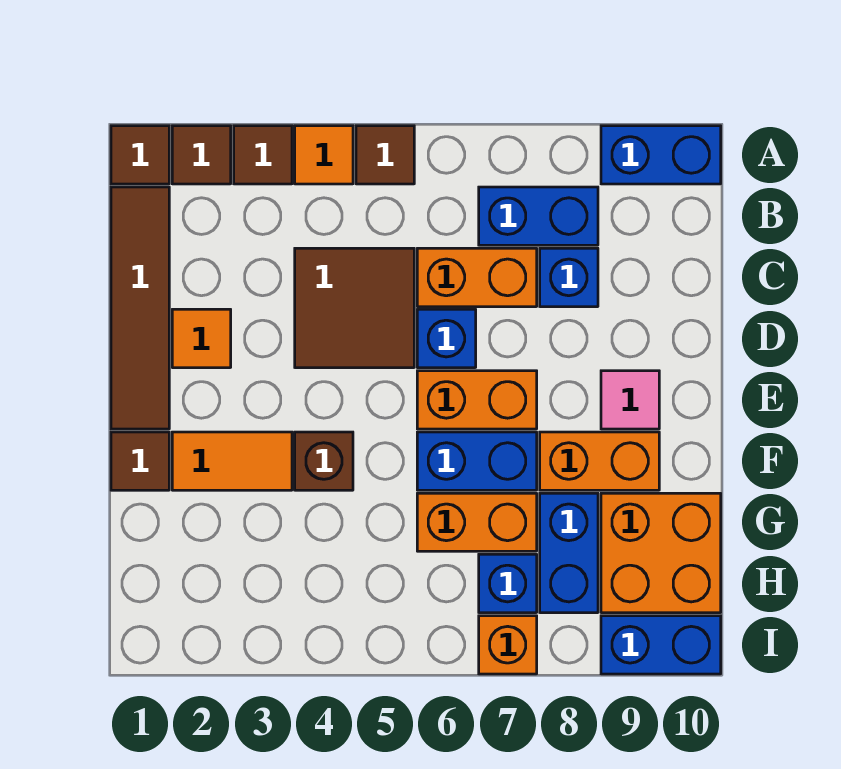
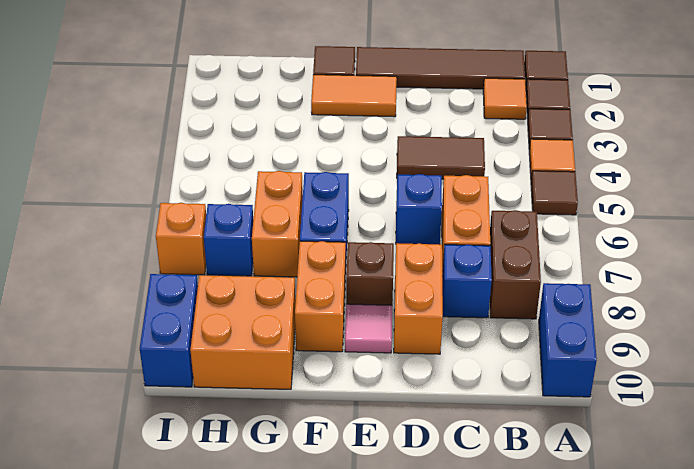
blue 1x2 brick [479,187,598,245] -> brown 1x2 brick [490,210,541,319]
brown 2x2 tile [295,248,414,368] -> brown 1x2 tile [397,136,485,179]
orange 1x1 tile [172,309,231,368] -> orange 1x1 tile moved to [483,78,527,119]
orange 1x2 brick [417,371,537,429] -> orange 1x2 brick moved to [394,243,443,354]
orange 1x2 tile [172,432,292,490] -> orange 1x2 tile turned to [311,75,397,117]
brown 1x1 brick [295,432,353,490] -> brown 1x1 brick moved to [346,242,394,305]
blue 1x2 brick [540,493,598,613] -> none

